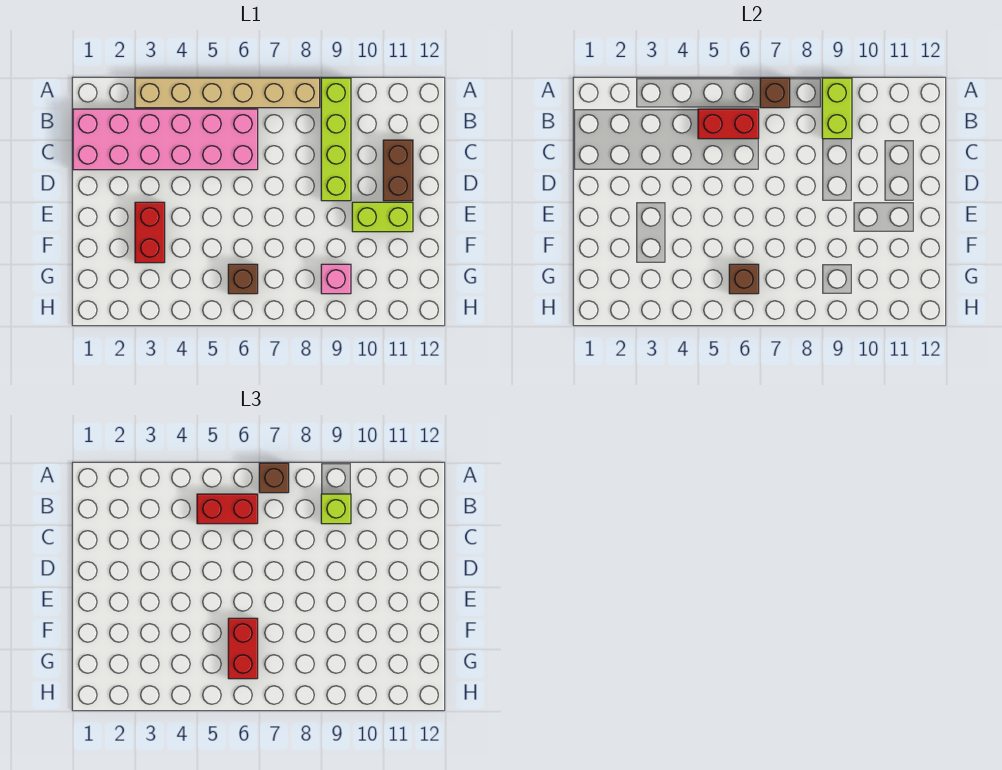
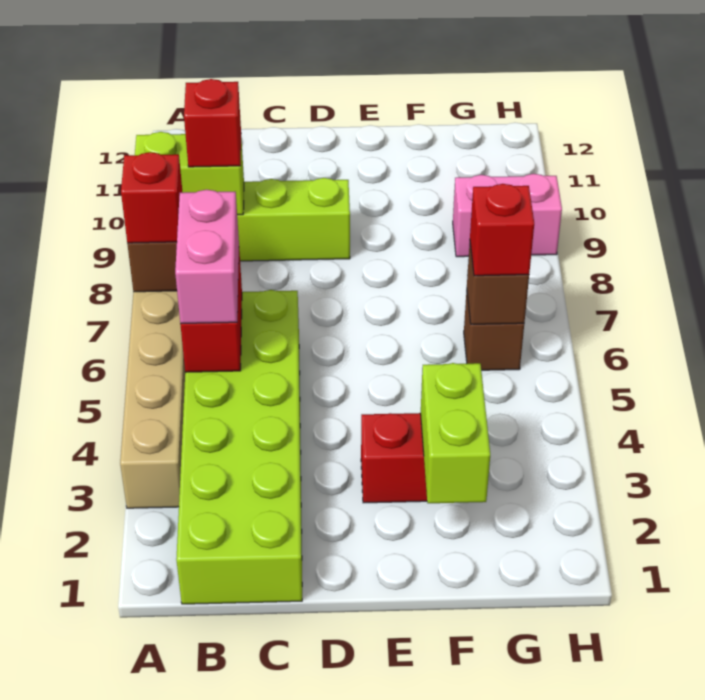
brown 1x1 brick [259,463,289,493] -> red 1x1 brick [121,152,183,243]
pink 2x6 brick [73,109,258,170] -> lime 2x6 brick [176,290,302,604]
red 1x2 brick [197,494,258,524] -> pink 1x2 brick [175,190,239,324]
lime 1x1 brick [321,494,351,524] -> red 1x1 brick [184,79,241,167]
brown 1x2 brick [383,140,413,201] -> none
lime 1x2 brick [352,202,413,232] -> lime 1x2 brick moved to [421,363,490,503]
red 1x2 brick [228,618,258,679] -> red 1x1 brick [470,184,534,276]
pink 1x1 brick [321,264,351,294] -> pink 1x2 brick [453,174,562,257]

